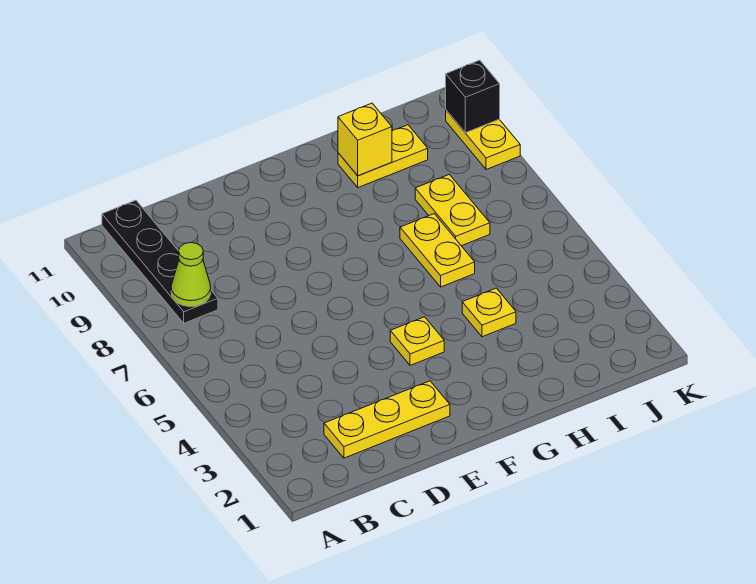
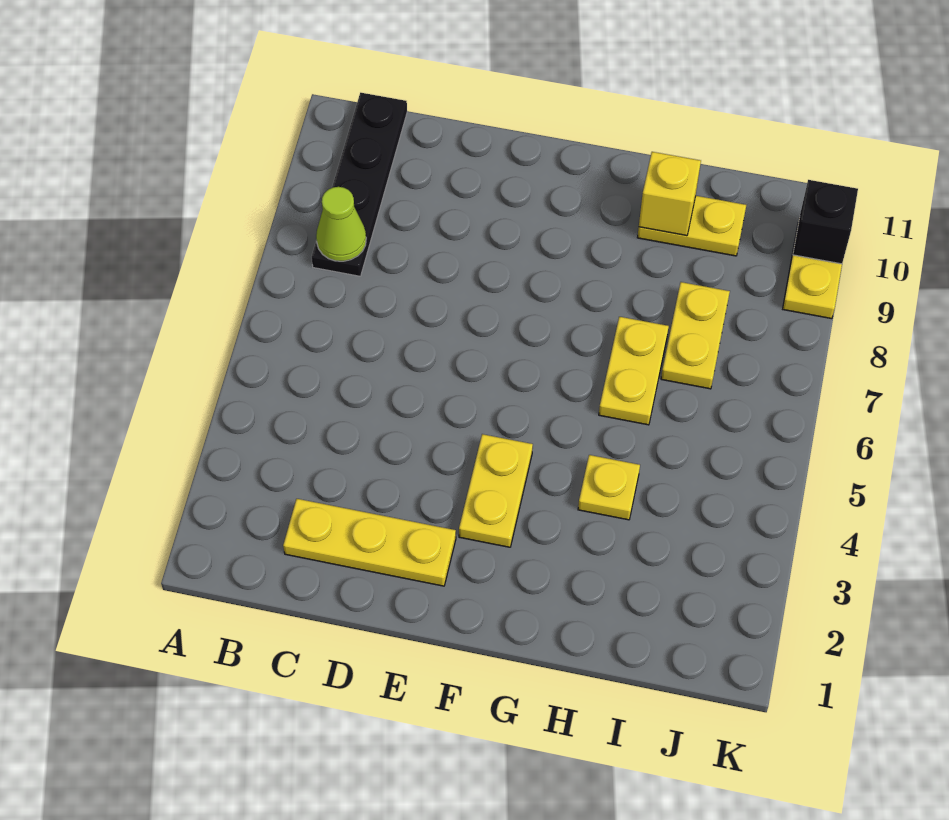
yellow 1x1 plate [390,317,444,366] -> yellow 1x2 plate [459,434,533,547]

